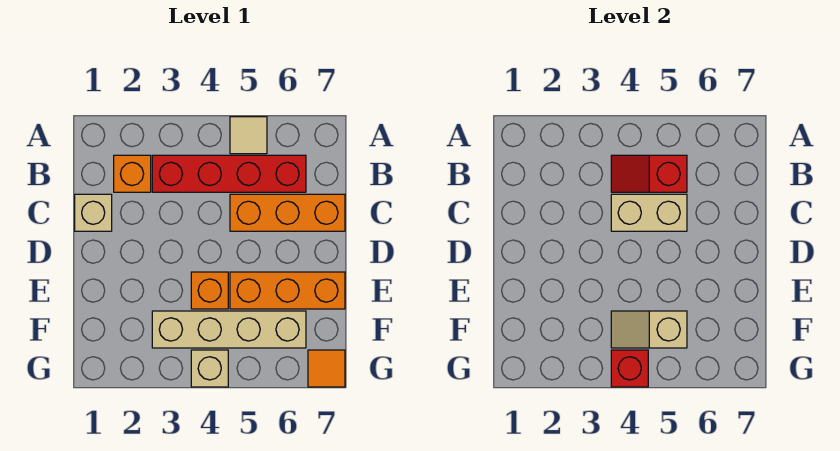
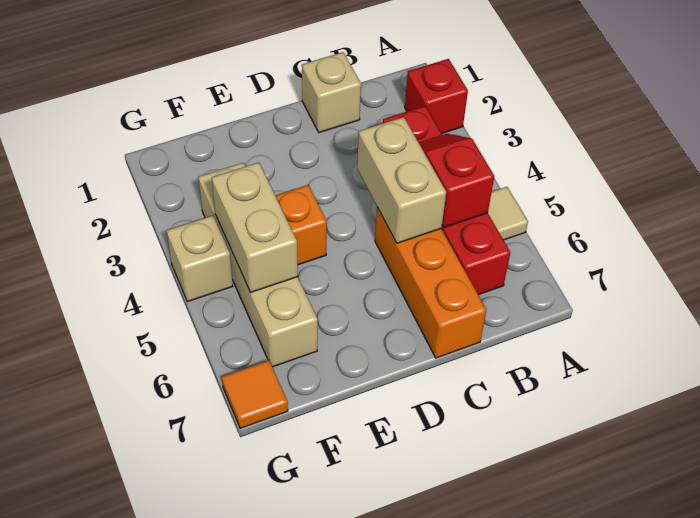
orange 1x1 brick [114,155,151,192] -> none
orange 1x3 brick [230,272,345,309] -> none
tan 1x2 slope [611,311,687,348] -> tan 1x2 brick [212,162,298,293]
red 1x1 brick [611,350,648,387] -> red 1x1 brick moved to [405,59,468,134]

